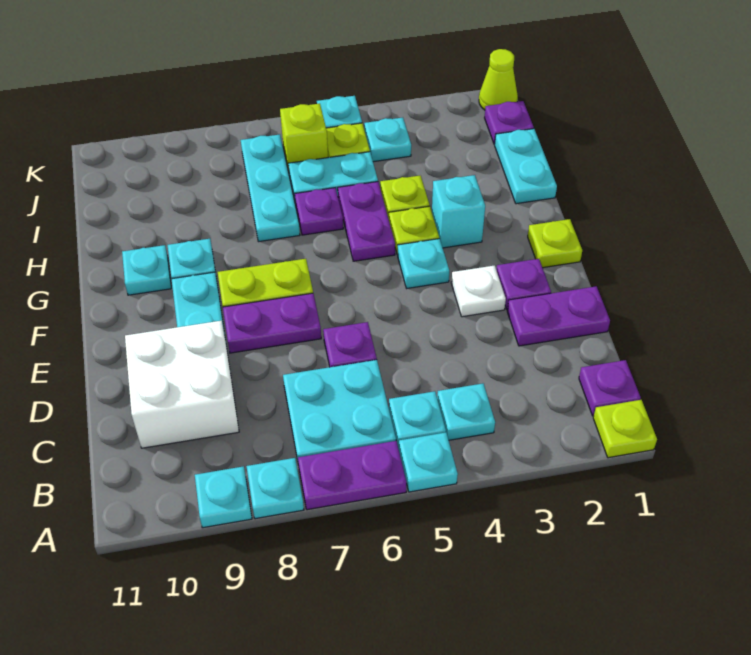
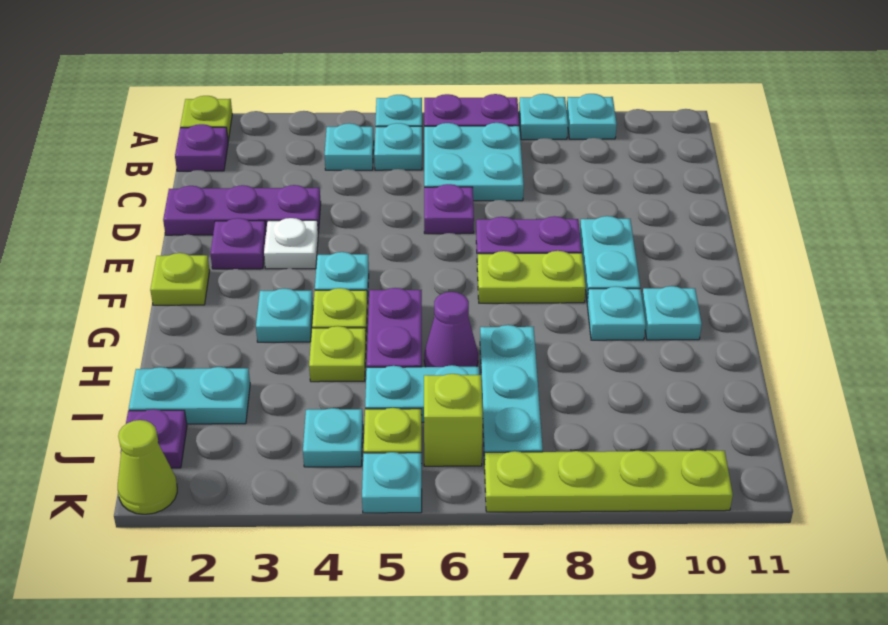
white 2x2 brick [125,321,239,448] -> none
purple 1x2 plate [507,286,610,346] -> purple 1x3 plate [163,185,321,235]
cyan 1x1 brick [432,175,485,248] -> cyan 1x1 plate [256,289,313,342]
cyan 1x2 plate [495,129,557,204] -> cyan 1x2 plate turned to [129,367,250,424]
purple 1x1 plate [295,188,343,235] -> purple 1x1 cone [424,292,478,367]
none -> lime 1x4 plate [485,450,733,512]

